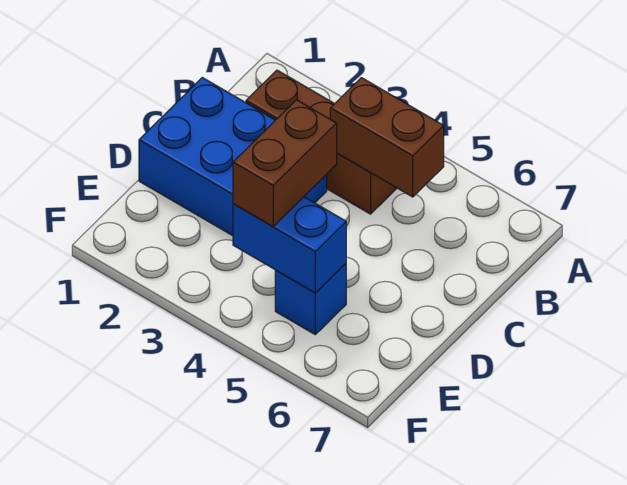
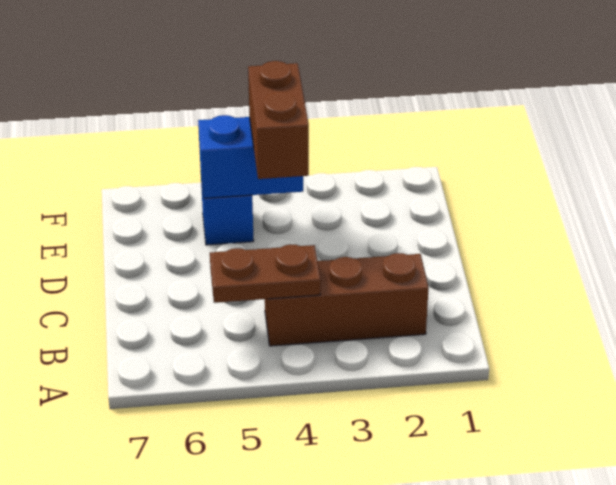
brown 1x2 brick [330,78,444,197] -> brown 1x2 plate [210,244,321,303]
blue 2x3 brick [139,78,327,236] -> none

